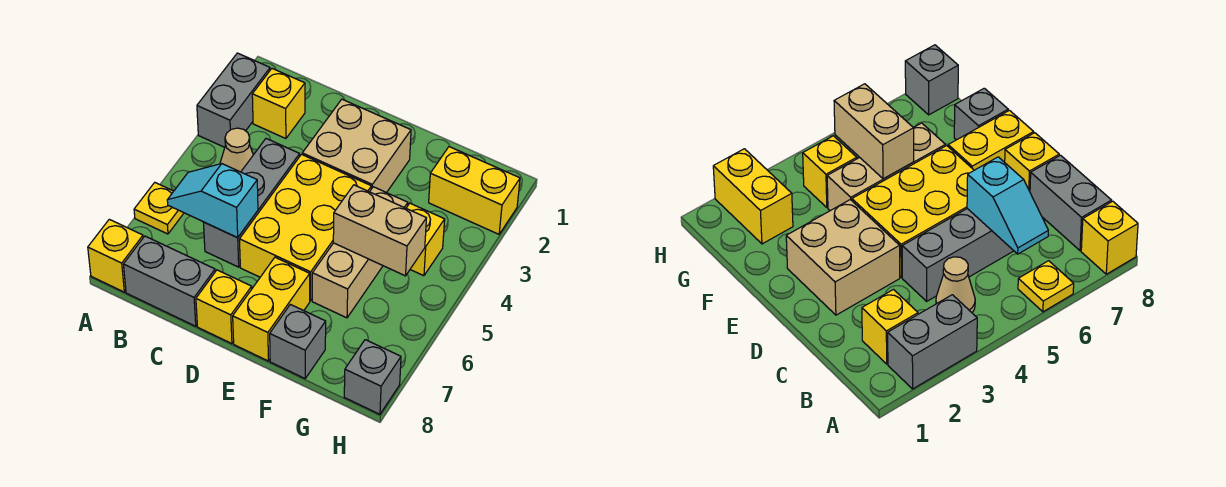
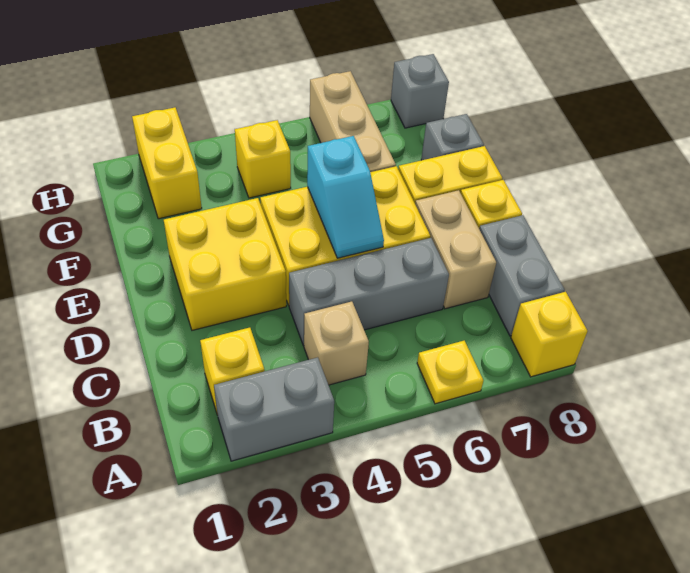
tan 1x1 cone [220,128,253,172] -> tan 1x1 brick [304,301,369,385]
cyan 1x2 slope [167,164,258,238] -> cyan 1x2 slope moved to [307,136,384,258]
tan 2x2 brick [302,99,411,193] -> yellow 2x2 brick [164,198,286,330]
tan 1x3 brick [312,187,408,318] -> tan 1x3 brick turned to [310,71,396,172]
tan 1x2 brick [333,185,426,276] -> tan 1x2 brick moved to [415,190,496,309]

